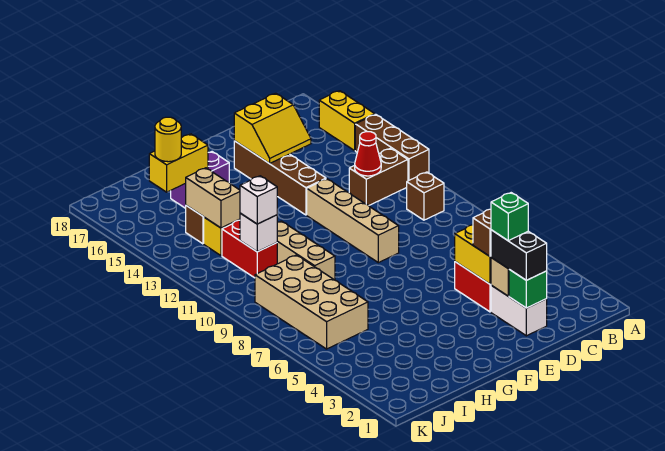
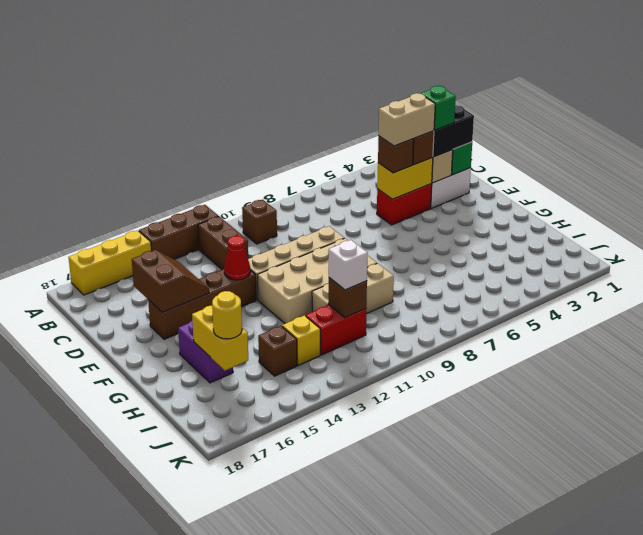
yellow 1x2 brick [319,91,375,151] -> yellow 1x3 brick [69,230,151,295]
red 1x1 cone [355,132,381,176] -> red 1x1 cone moved to [224,236,251,280]
none -> brown 1x1 brick [378,136,414,173]
yellow 2x2 slope [234,93,311,164] -> brown 2x2 slope [132,250,209,312]
tan 2x4 brick [255,255,368,349] -> tan 2x4 brick moved to [258,238,377,324]
white 1x1 brick [240,213,277,252] -> brown 1x1 brick [328,278,367,318]
tan 1x2 brick [186,168,240,228] -> tan 1x2 brick moved to [379,93,435,146]

